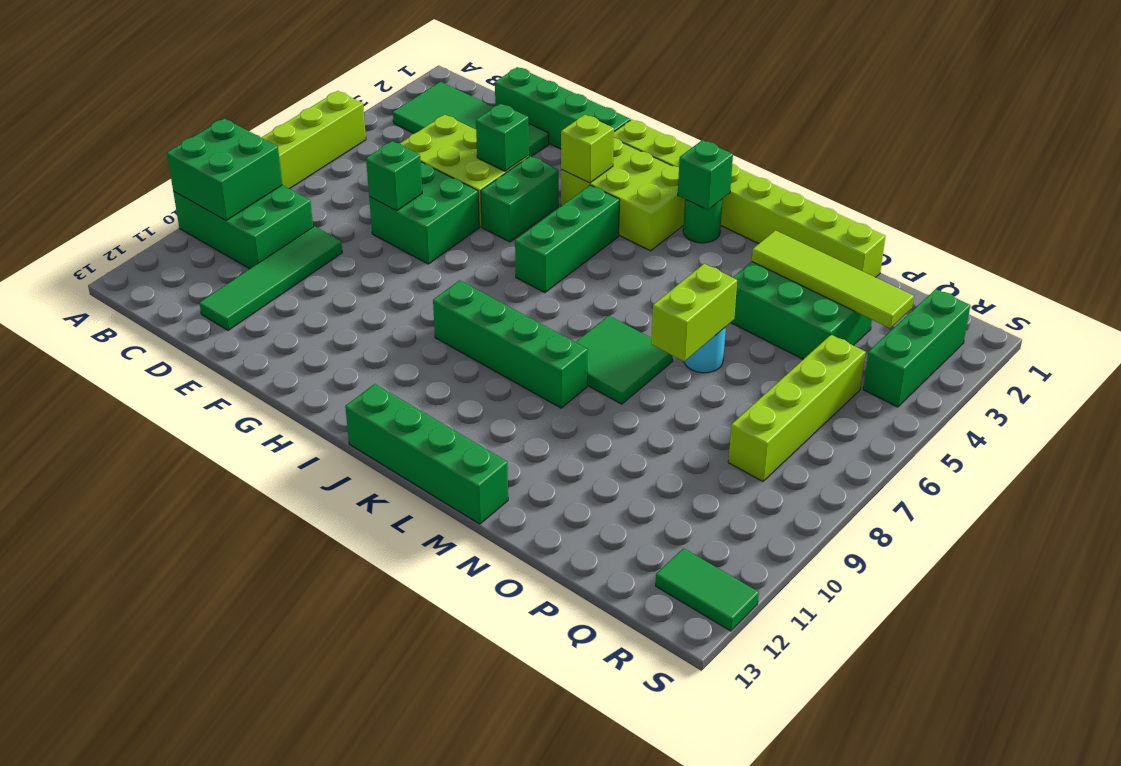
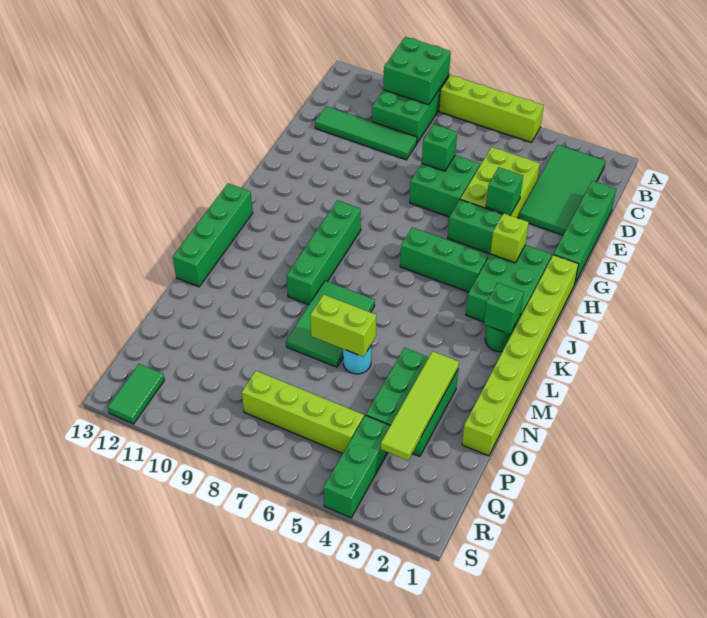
lime 2x3 brick [561,138,685,251] -> green 2x3 brick [466,245,552,327]
green 2x2 tile [576,316,673,404] -> green 2x3 tile [286,281,375,367]
green 1x3 brick [863,289,971,407] -> green 1x3 brick turned to [324,415,390,518]

